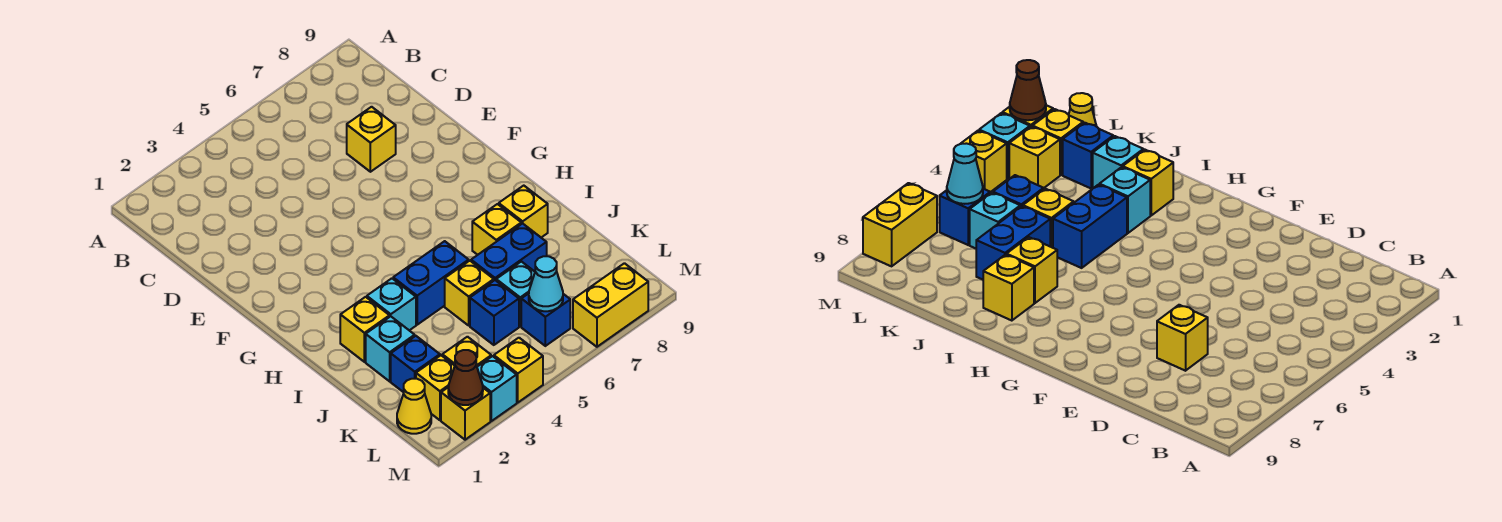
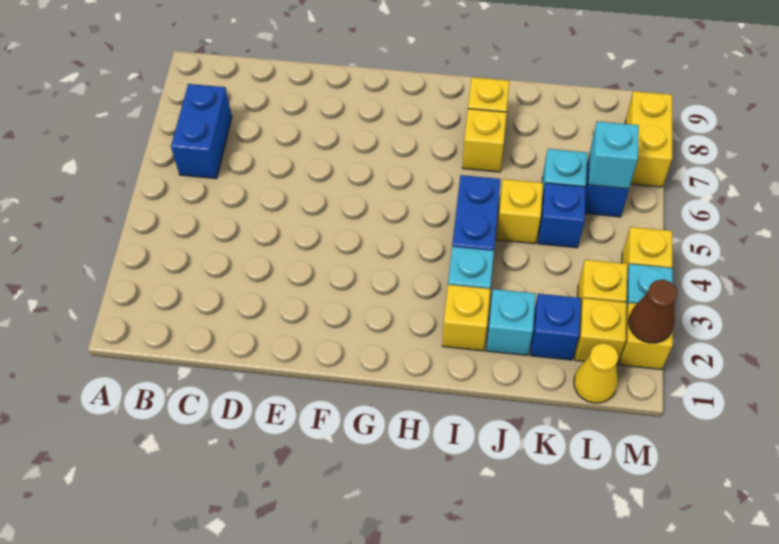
yellow 1x1 brick [347,107,396,172] -> none
blue 1x2 brick [471,223,547,280] -> blue 1x2 brick moved to [171,84,232,179]
cyan 1x1 cone [529,256,563,311] -> cyan 1x1 brick [588,121,639,189]

